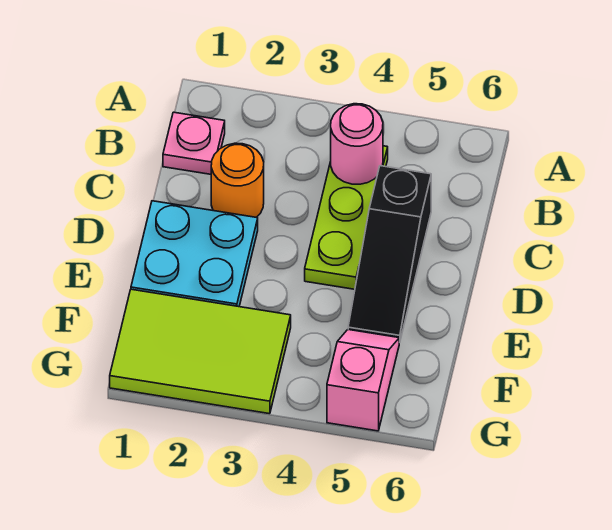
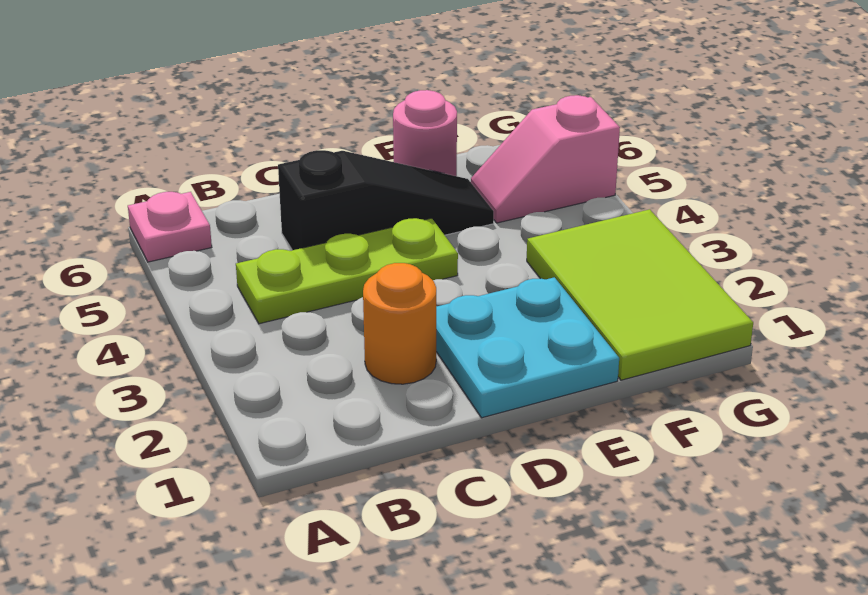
pink 1x1 plate [163,112,225,174] -> pink 1x1 plate moved to [128,192,212,262]
pink 1x1 round brick [331,104,383,184] -> pink 1x1 round brick moved to [393,90,457,176]

